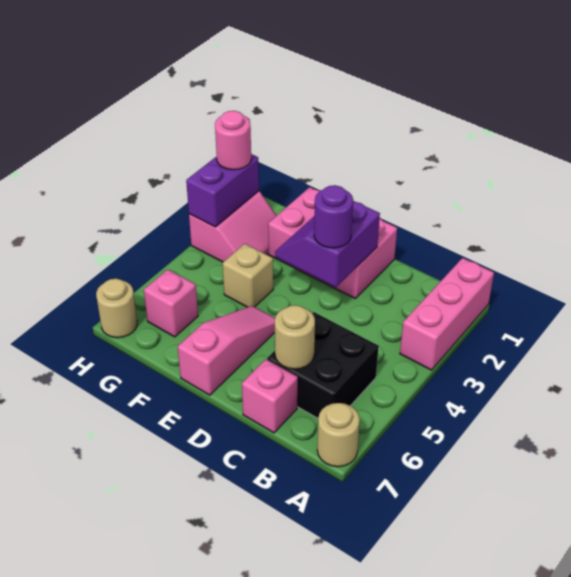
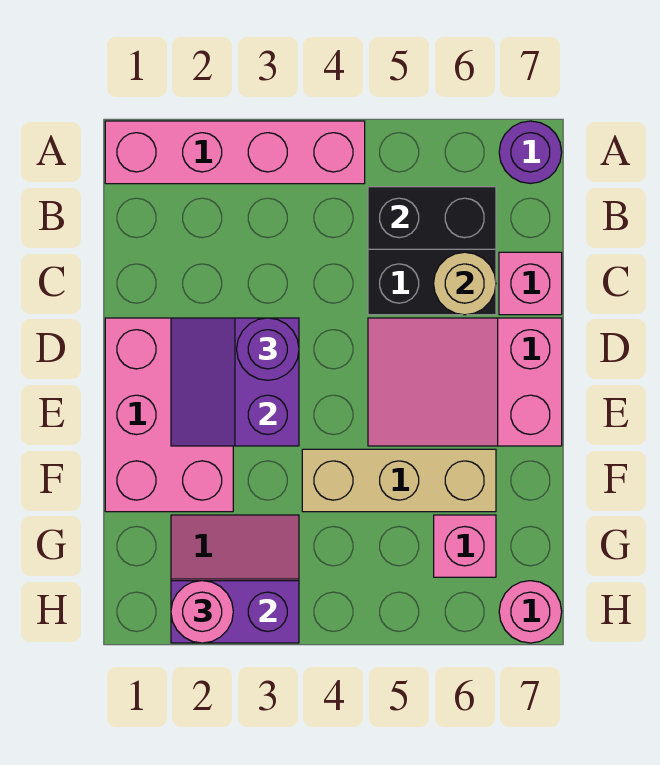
pink 1x3 brick [400,258,494,370] -> pink 1x4 brick [105,121,365,184]
tan 1x1 round brick [317,403,360,467] -> purple 1x1 round brick [499,121,562,183]
none -> black 1x2 brick [368,187,496,249]
purple 2x2 slope [275,201,380,287] -> purple 2x2 slope turned to [171,318,299,446]
pink 1x3 slope [178,306,275,395] -> pink 2x3 slope [368,318,562,446]
tan 1x1 brick [223,244,273,307] -> tan 1x3 brick [302,449,496,512]
tan 1x1 round brick [96,279,137,338] -> pink 1x1 round brick [499,581,562,643]

